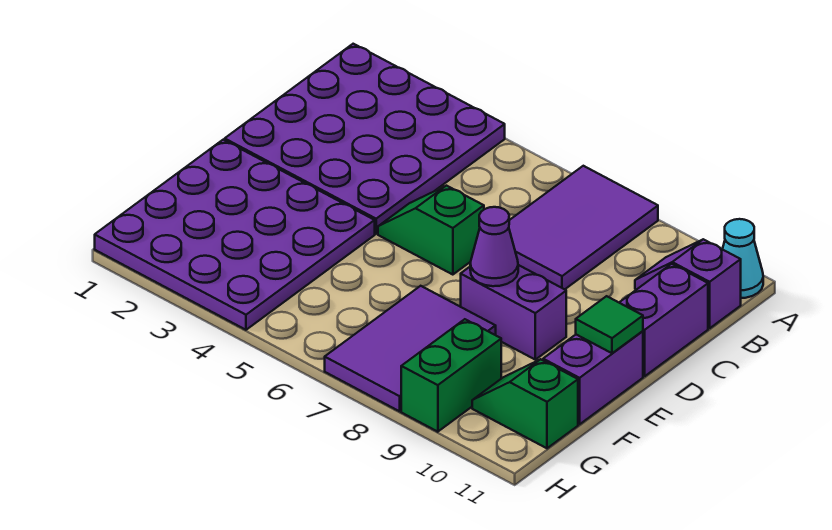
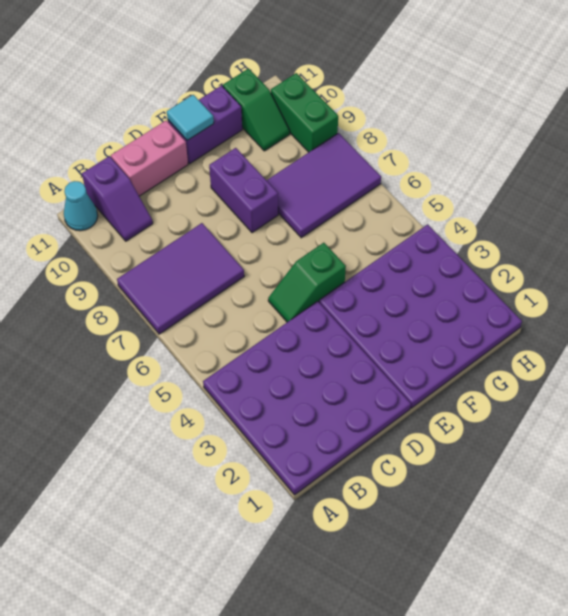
purple 1x2 brick [619,264,708,376] -> pink 1x2 brick [111,121,188,196]
green 1x2 slope [378,186,484,275] -> green 1x2 slope turned to [268,243,346,322]
purple 1x1 cone [470,207,518,286] -> none
green 1x1 tile [576,296,643,353] -> cyan 1x1 tile [167,95,214,140]
green 1x2 brick [401,319,501,432] -> green 1x2 brick turned to [271,73,338,152]

